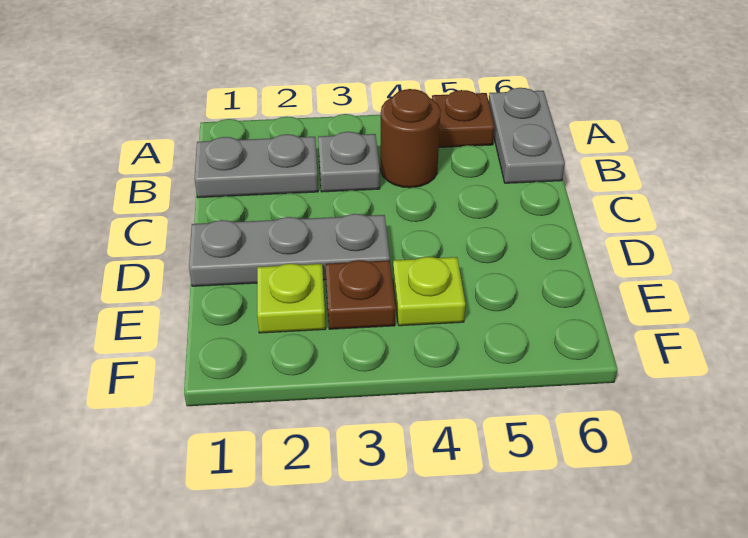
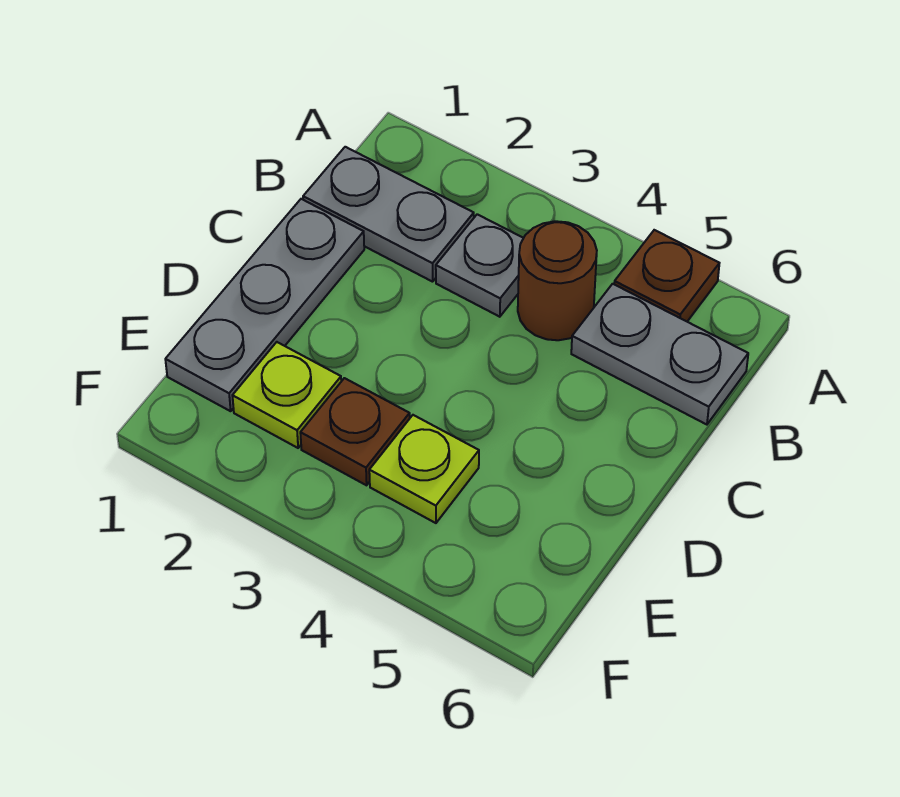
grey 1x2 plate [489,88,565,183] -> grey 1x2 plate turned to [571,284,748,425]
grey 1x3 plate [189,214,390,286] -> grey 1x3 plate turned to [165,199,364,411]

